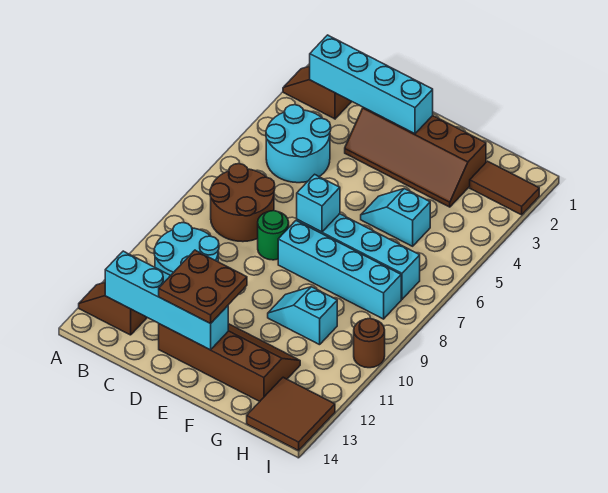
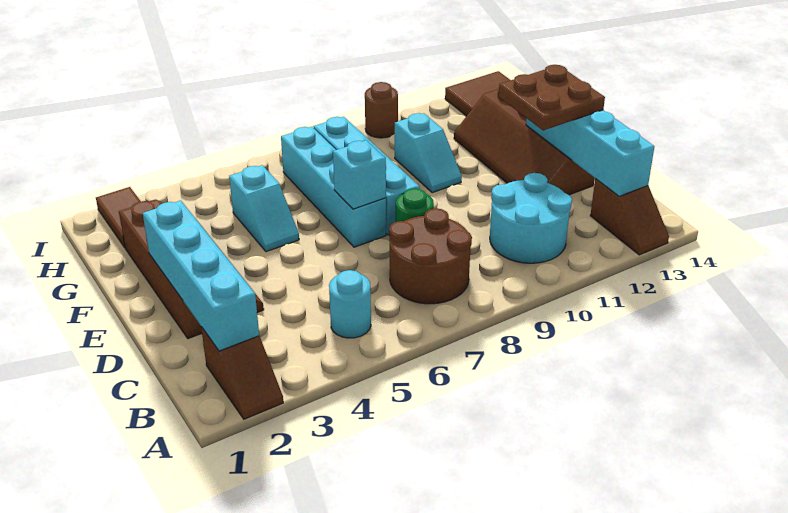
cyan 2x2 round brick [266,105,331,183] -> cyan 1x1 round brick [329,270,371,338]

